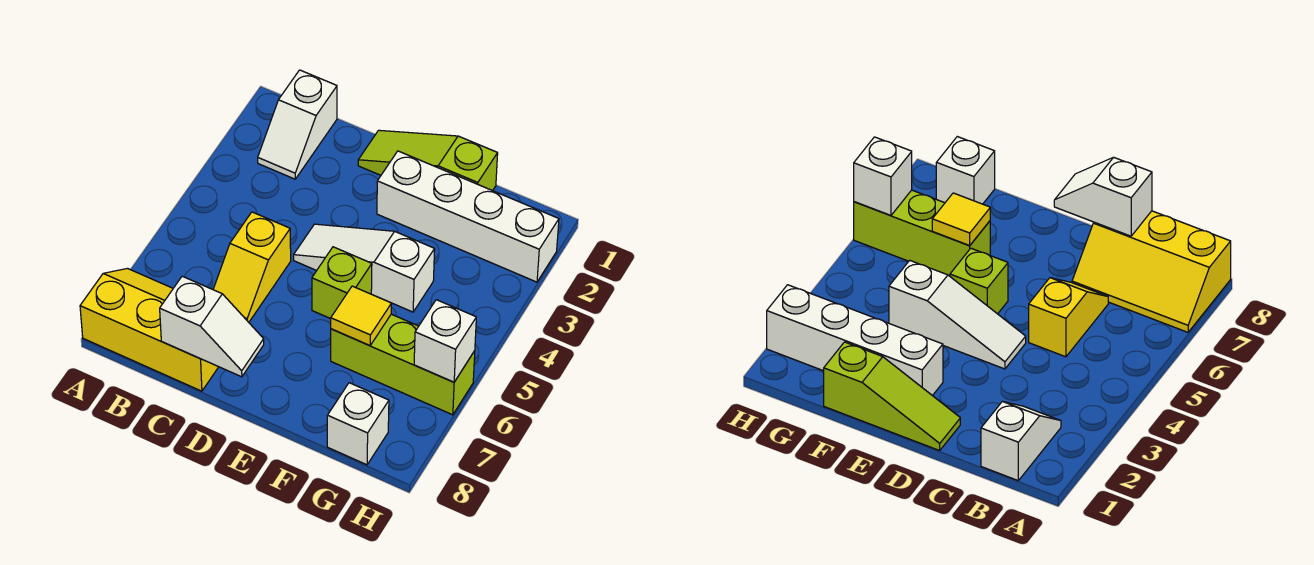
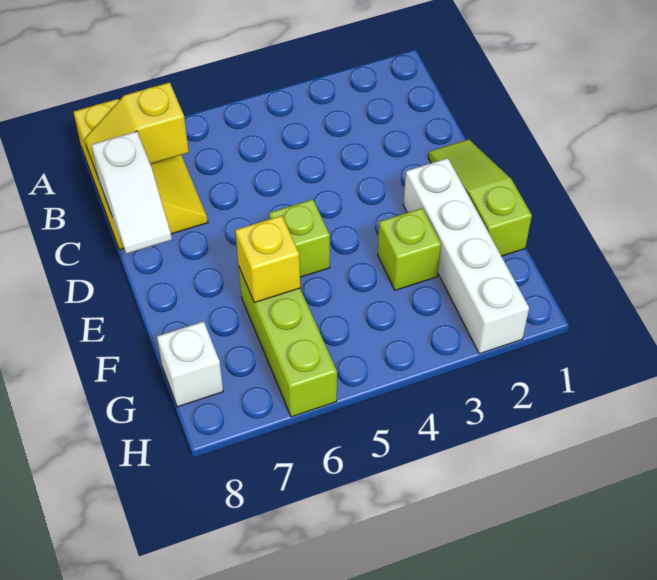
white 1x2 slope [258,70,337,179] -> none
yellow 1x2 slope [213,212,291,322] -> yellow 1x2 slope moved to [85,82,189,177]
white 1x3 slope [294,224,435,312] -> none
none -> lime 1x1 brick [378,208,441,290]
yellow 1x1 tile [331,286,392,346] -> yellow 1x1 brick [235,216,300,303]
white 1x1 brick [414,300,476,382] -> none

